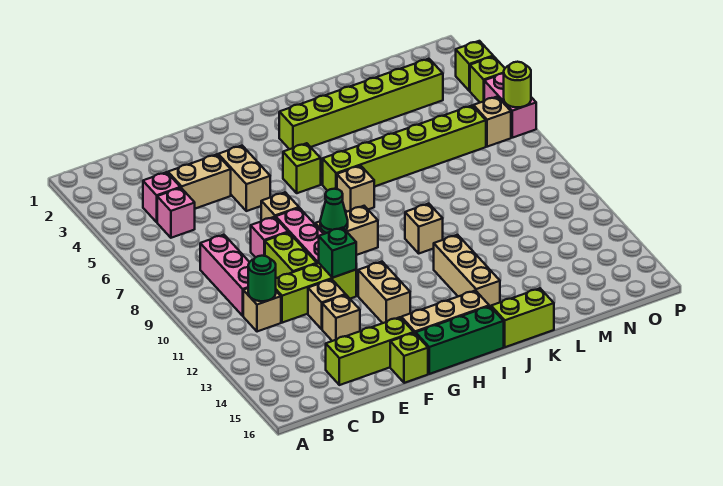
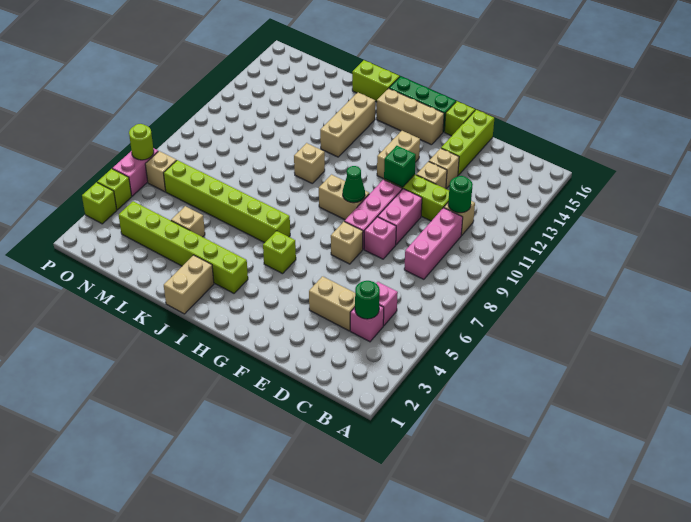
none -> green 1x1 round brick [355,281,380,319]
lime 1x3 brick [326,317,414,385] -> lime 1x3 brick turned to [441,110,494,175]
lime 1x2 brick [265,232,317,278] -> pink 1x2 brick [378,189,422,245]
tan 1x2 brick [218,146,270,211] -> tan 1x2 brick moved to [164,255,214,314]
tan 1x1 brick [337,166,374,212] -> tan 1x1 brick moved to [171,206,205,237]

